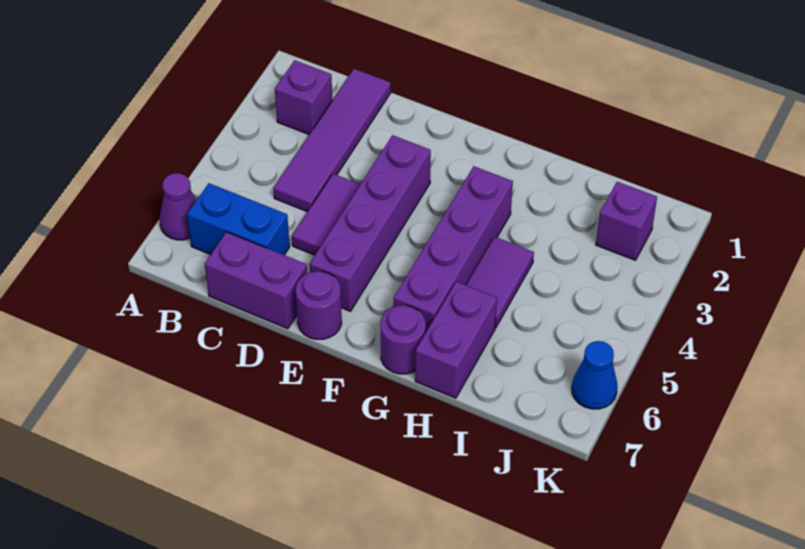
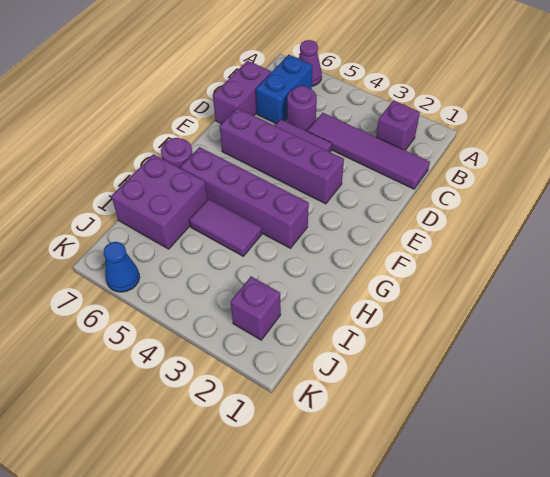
purple 1x1 round brick [296,271,342,339] -> purple 1x1 round brick moved to [287,86,317,131]
purple 1x2 brick [415,282,497,398] -> purple 2x2 brick [111,154,207,249]

